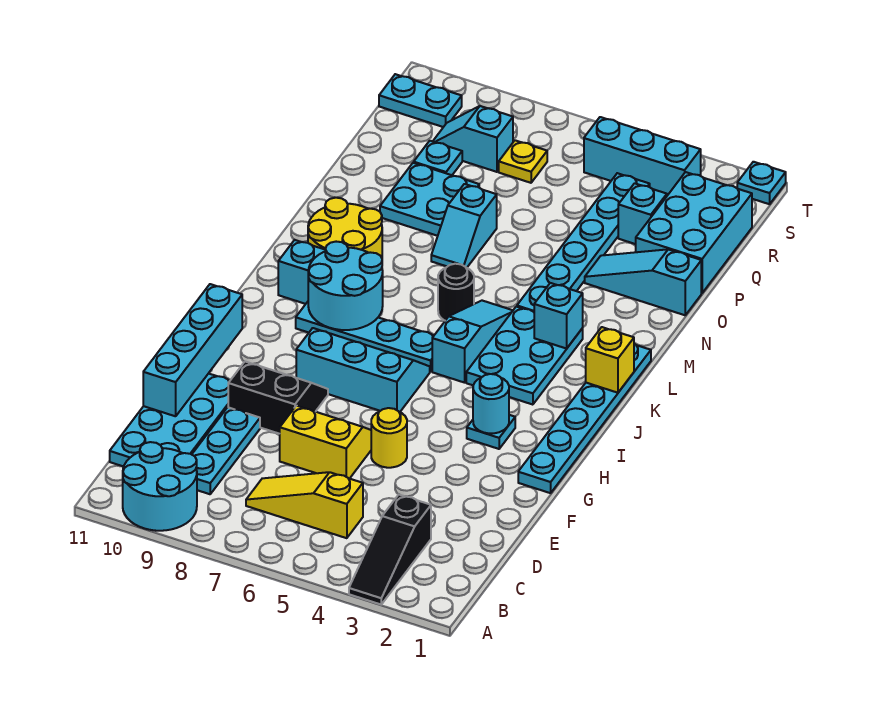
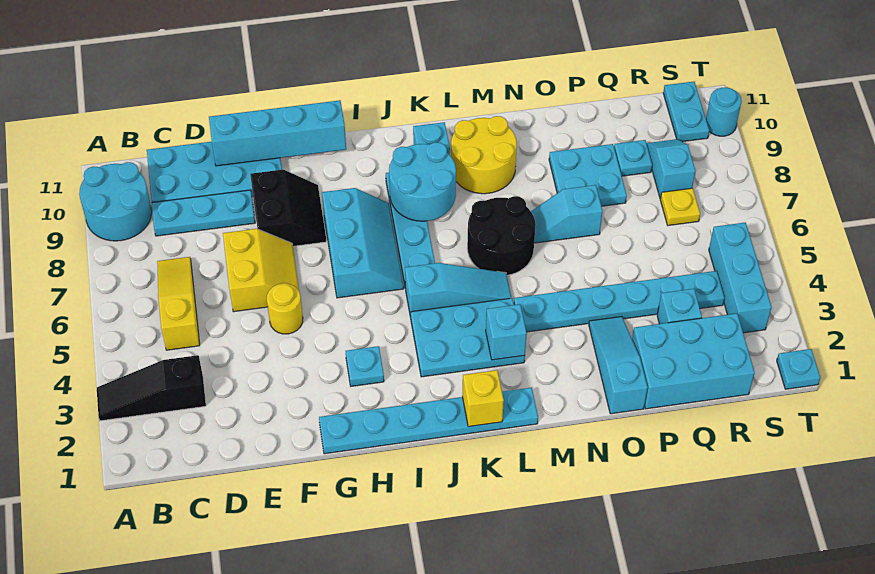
cyan 1x1 round brick [473,374,509,433] -> cyan 1x1 round brick moved to [706,88,742,136]
black 1x1 round brick [438,264,474,321] -> black 2x2 round brick [467,196,536,275]

